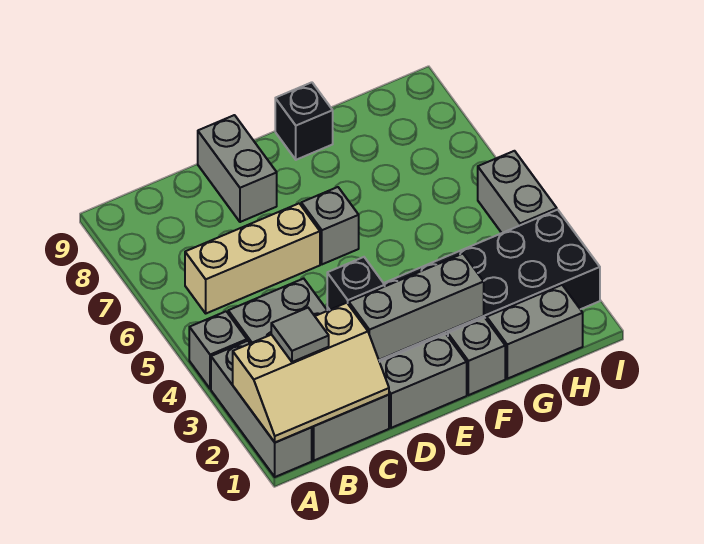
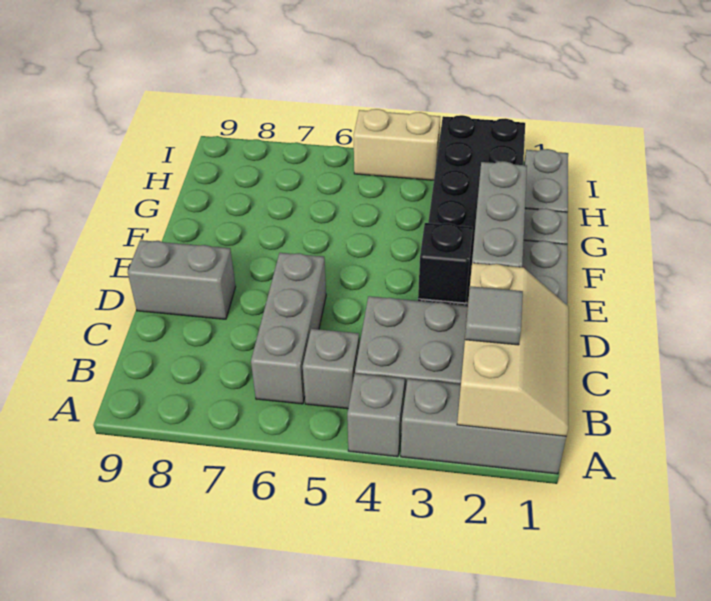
tan 1x3 brick [185,203,320,313] -> grey 1x3 brick [251,253,326,404]
grey 1x1 brick [301,187,359,264] -> grey 1x1 brick moved to [303,329,359,409]
black 1x1 brick [275,82,333,160] -> none
grey 1x2 brick [478,151,557,233] -> tan 1x2 brick [354,109,440,180]

